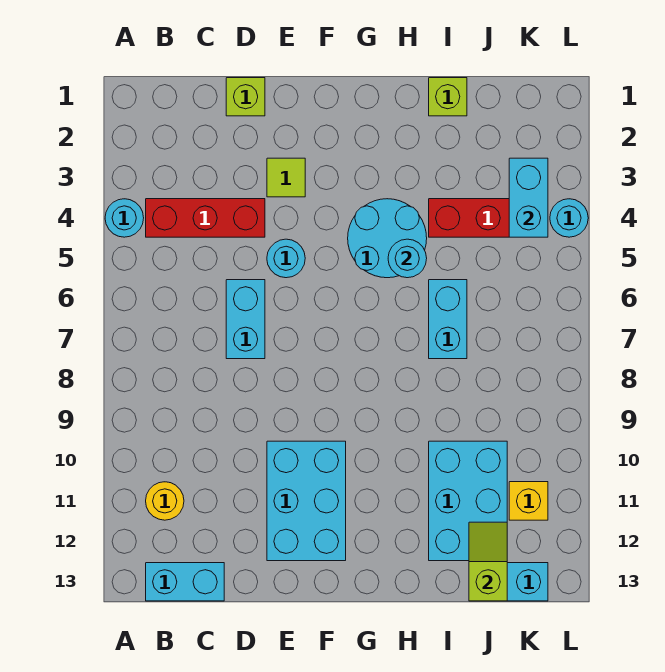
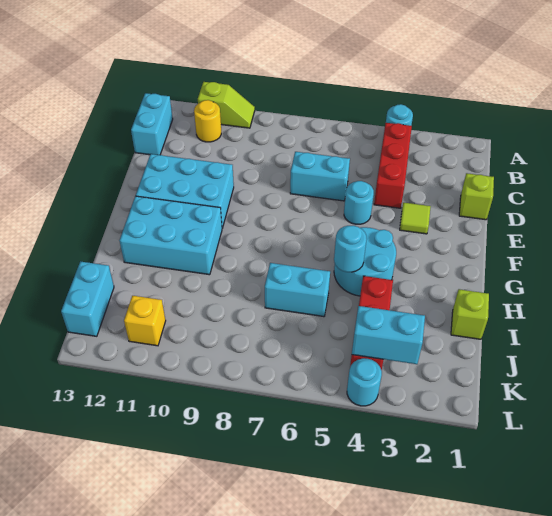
cyan 2x3 brick [429,441,507,561] -> cyan 2x3 brick moved to [119,196,222,275]
lime 1x2 slope [469,522,507,601] -> lime 1x2 slope moved to [198,82,255,128]

